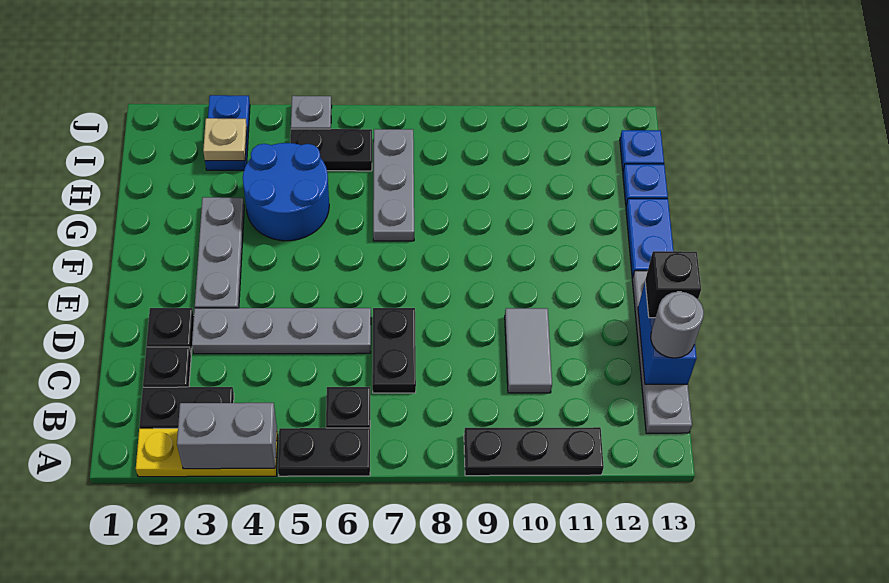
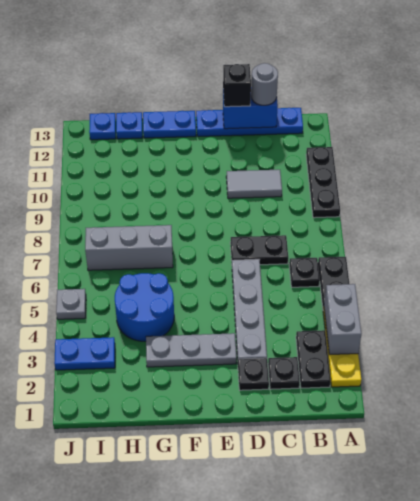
grey 1x4 plate [632,271,692,433] -> blue 1x4 plate [196,108,303,137]
grey 1x3 plate [373,129,414,241] -> grey 1x3 brick [85,225,173,270]
tan 1x1 plate [203,118,247,161] -> none
black 1x2 plate [290,129,372,171] -> none

